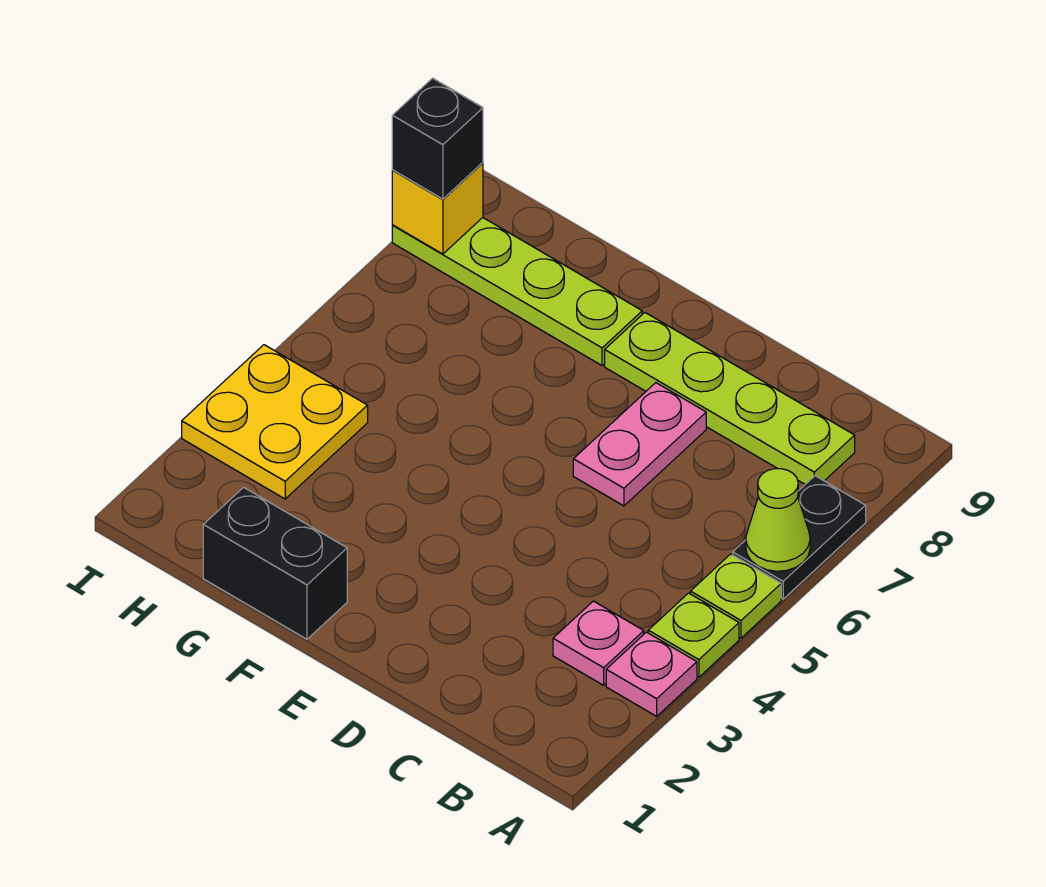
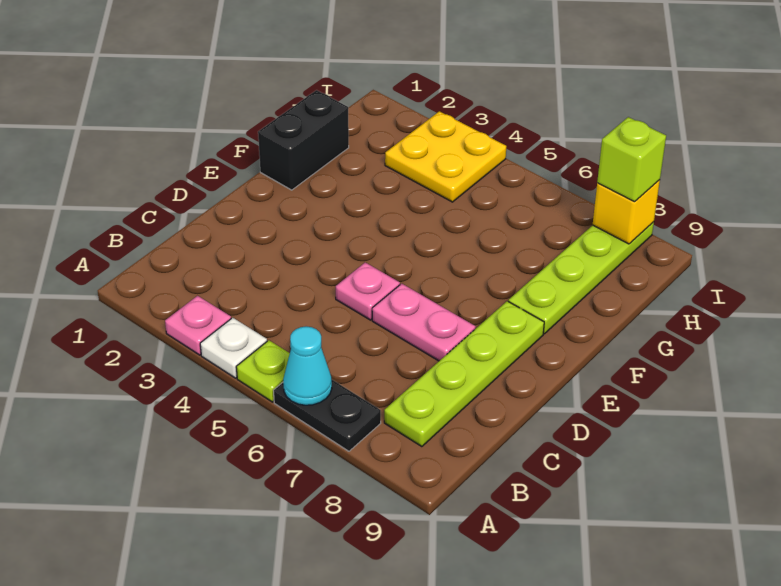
lime 1x1 plate [648,593,739,677] -> white 1x1 plate [200,318,267,378]
lime 1x1 cone [746,469,810,571] -> cyan 1x1 cone [283,326,332,405]
pink 1x1 plate [553,601,644,685] -> pink 1x1 plate moved to [336,262,400,320]
black 1x1 brick [392,78,483,199] -> lime 1x1 brick [597,117,666,202]

